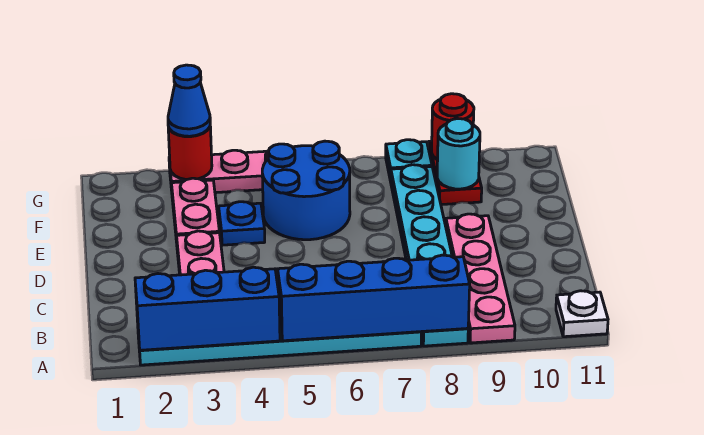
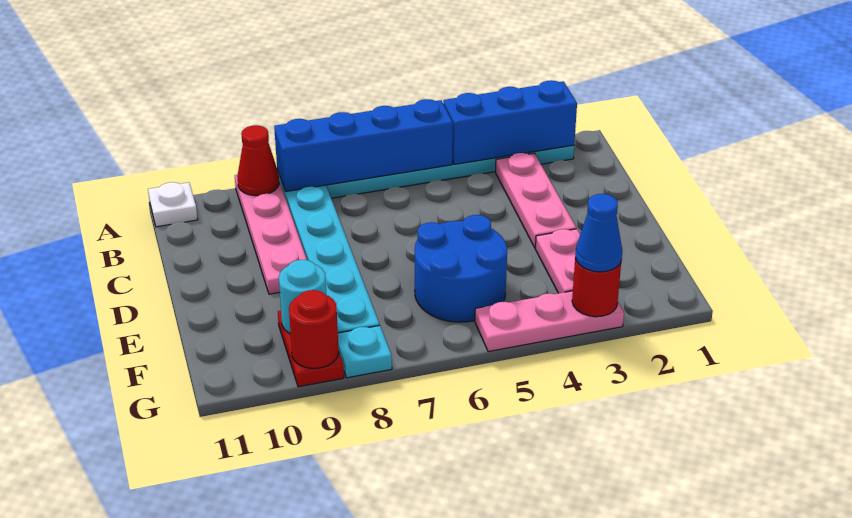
none -> red 1x1 cone [237,125,279,196]
blue 1x1 plate [219,202,265,245] -> none

